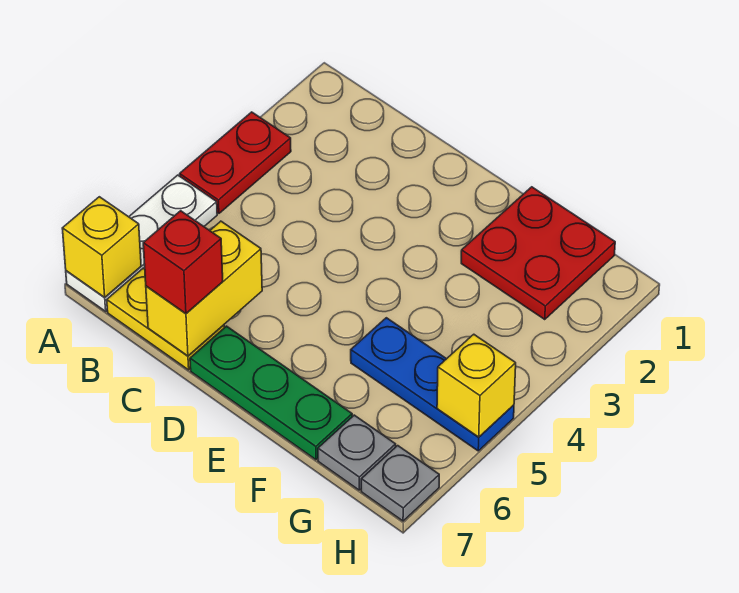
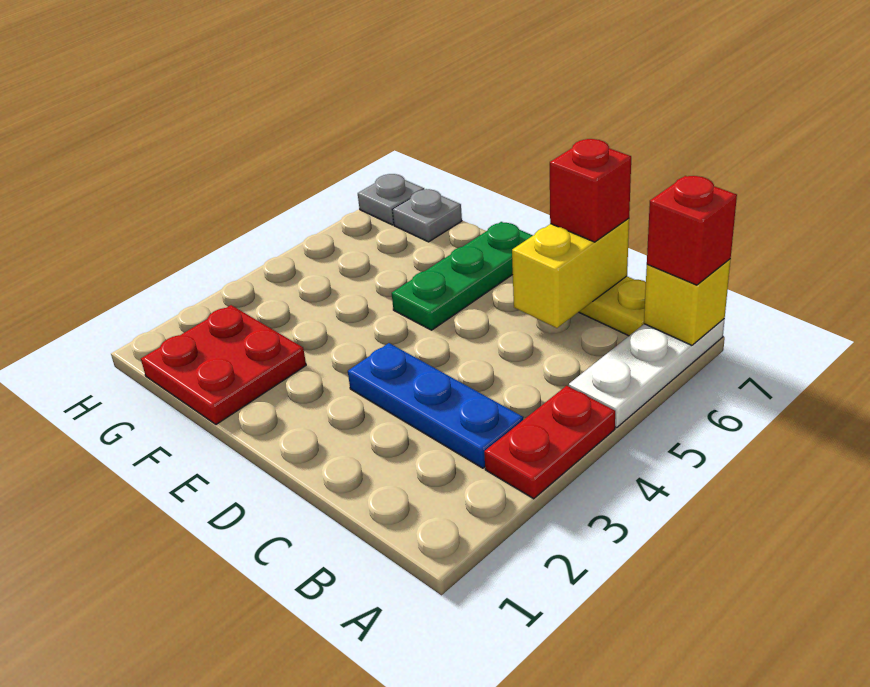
none -> red 1x1 brick [647,176,737,285]
green 1x3 plate [190,326,352,460] -> green 1x3 plate turned to [392,222,533,330]
blue 1x3 plate [351,318,514,451] -> blue 1x3 plate moved to [348,343,523,468]
yellow 1x1 brick [437,334,516,437] -> none

